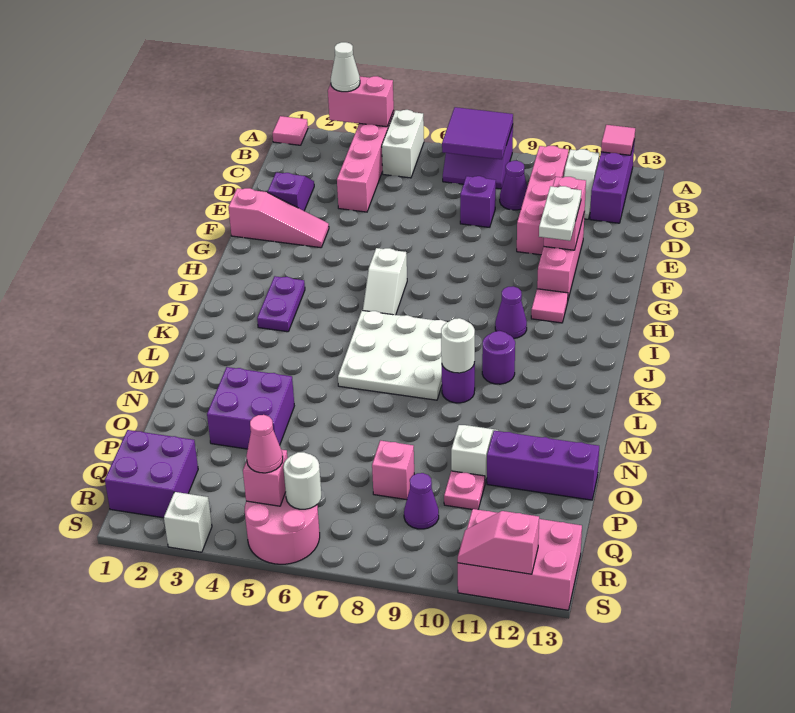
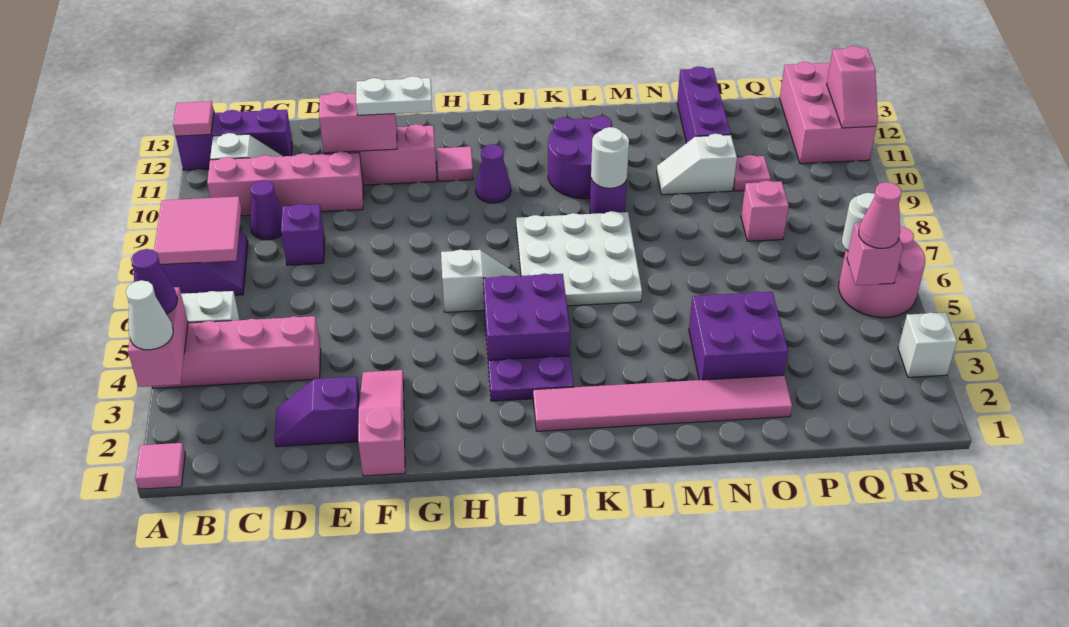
purple 2x2 tile [442,107,513,159] -> pink 2x2 tile [154,197,241,265]
none -> pink 1x6 tile [533,375,792,431]
purple 1x1 round brick [482,331,515,384] -> purple 2x2 round brick [548,116,612,199]
purple 2x2 brick [105,430,198,518] -> purple 2x2 brick moved to [483,274,570,368]
purple 1x1 cone [404,473,439,529] -> purple 1x1 cone moved to [131,249,177,314]

